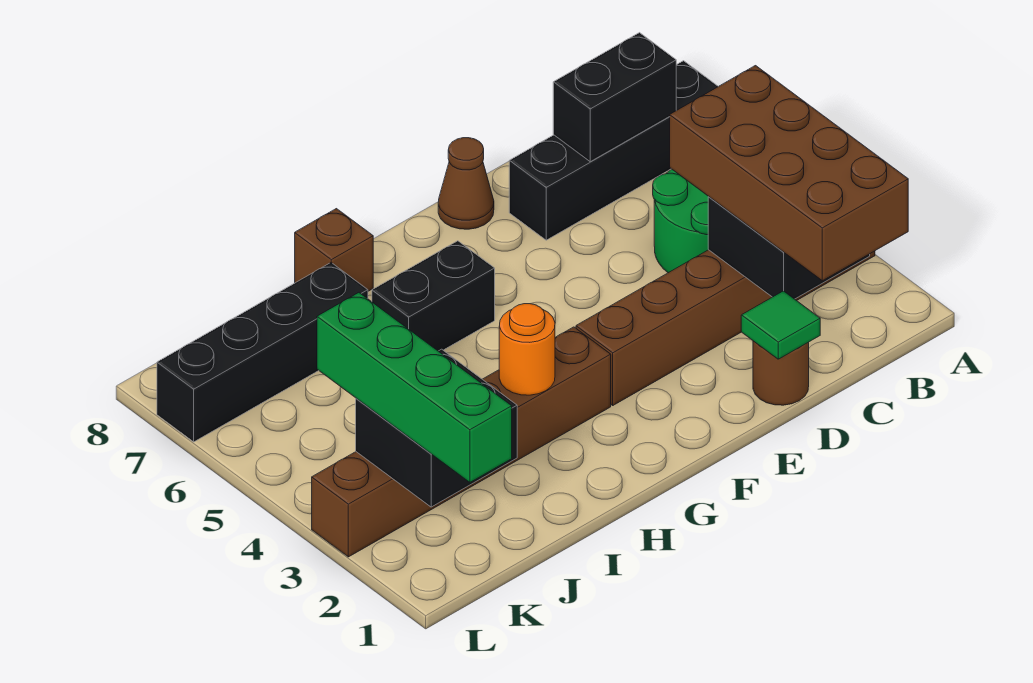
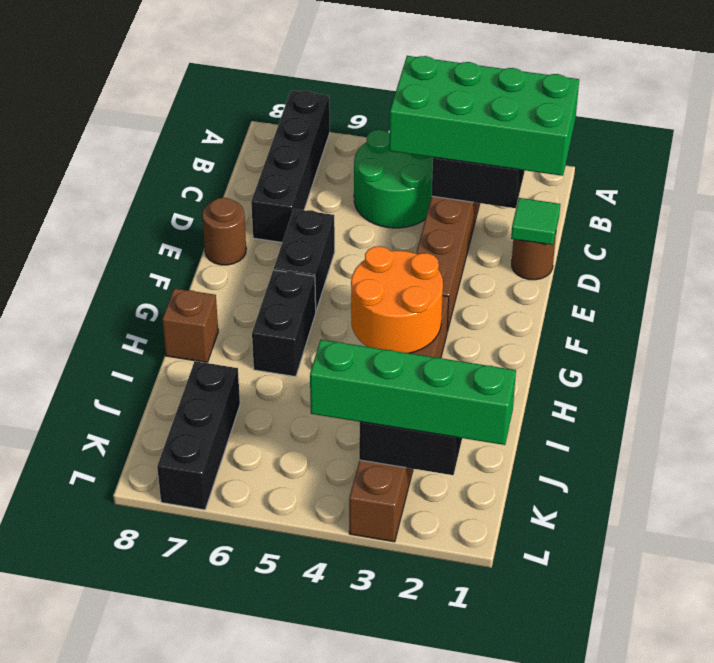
brown 2x4 brick [670,66,908,281] -> green 2x4 brick [389,56,579,176]
black 1x2 brick [553,33,676,162] -> black 1x2 brick moved to [274,209,335,311]
brown 1x1 cone [438,138,494,229] -> brown 1x1 round brick [202,198,246,265]
orange 1x1 round brick [499,304,555,395] -> orange 2x2 round brick [351,246,443,353]
black 1x4 brick [157,263,368,442] -> black 1x3 brick [157,361,240,510]

